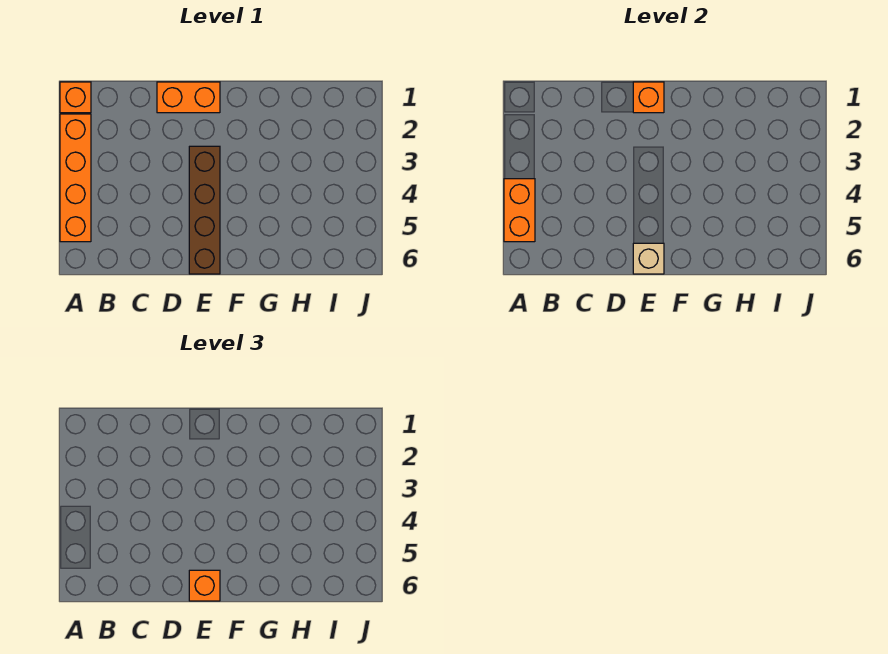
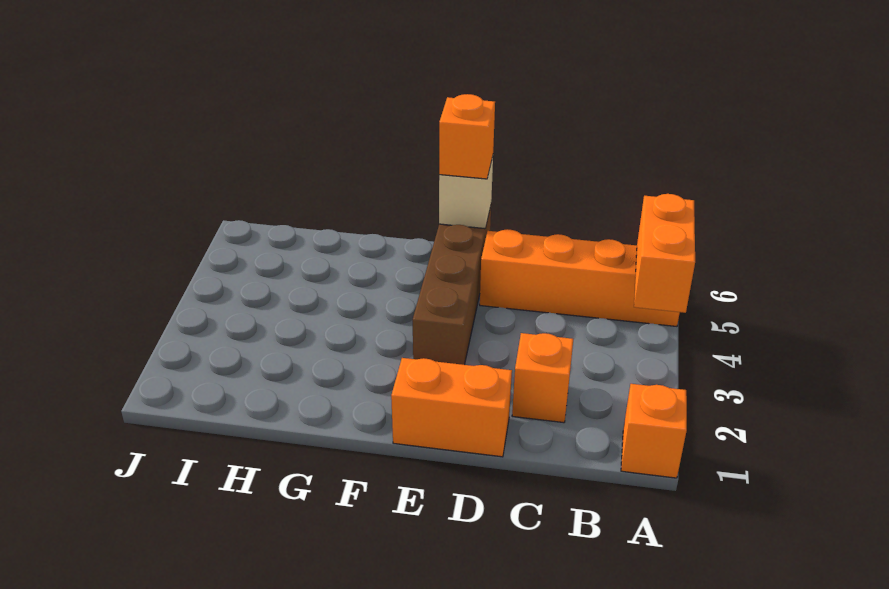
orange 1x4 brick [60,114,91,242] -> orange 1x4 brick turned to [480,229,680,326]
orange 1x1 brick [633,82,664,113] -> orange 1x1 brick moved to [512,333,573,423]

